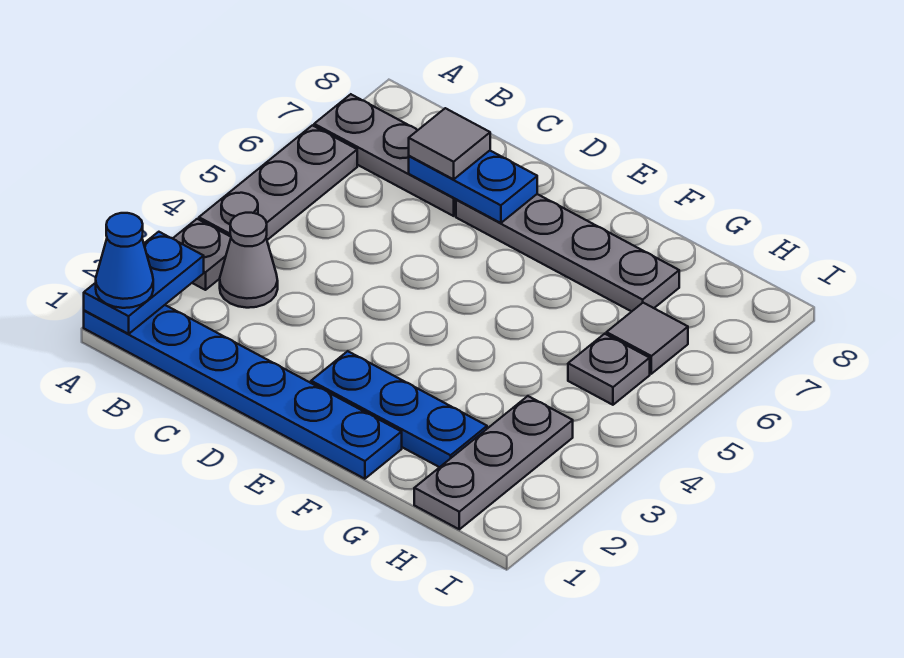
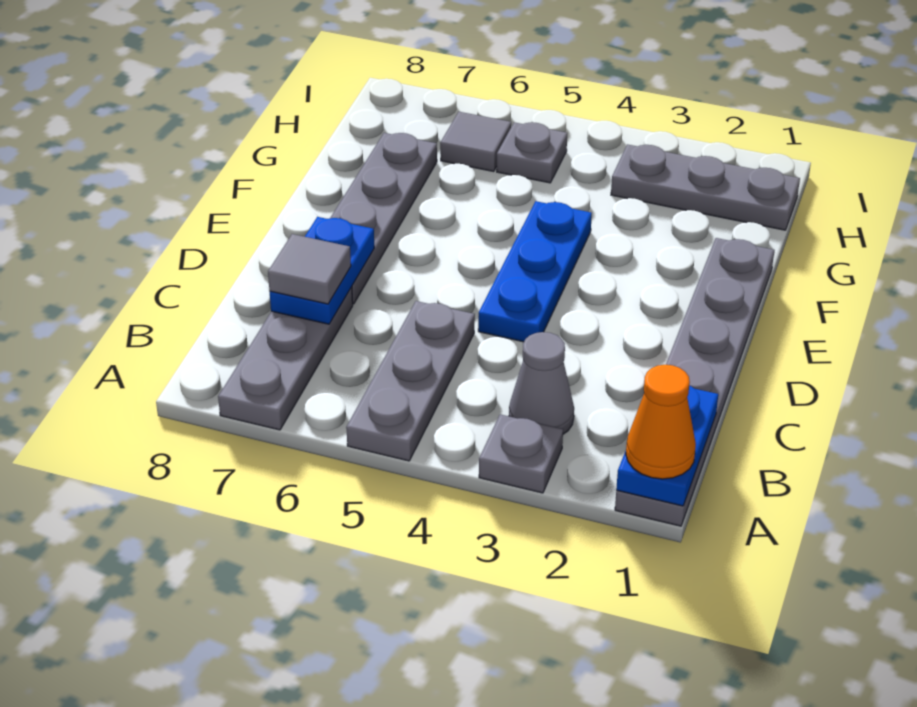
blue 1x6 plate [84,305,402,479] -> grey 1x6 plate [615,238,774,526]
blue 1x2 plate [84,232,204,334] -> blue 1x2 plate turned to [616,386,718,506]
blue 1x1 cone [96,213,153,308] -> orange 1x1 cone [626,365,696,479]
grey 1x3 plate [199,125,357,240] -> grey 1x3 plate turned to [346,301,475,461]
blue 1x3 plate [311,351,487,467] -> blue 1x3 plate moved to [478,201,592,342]

